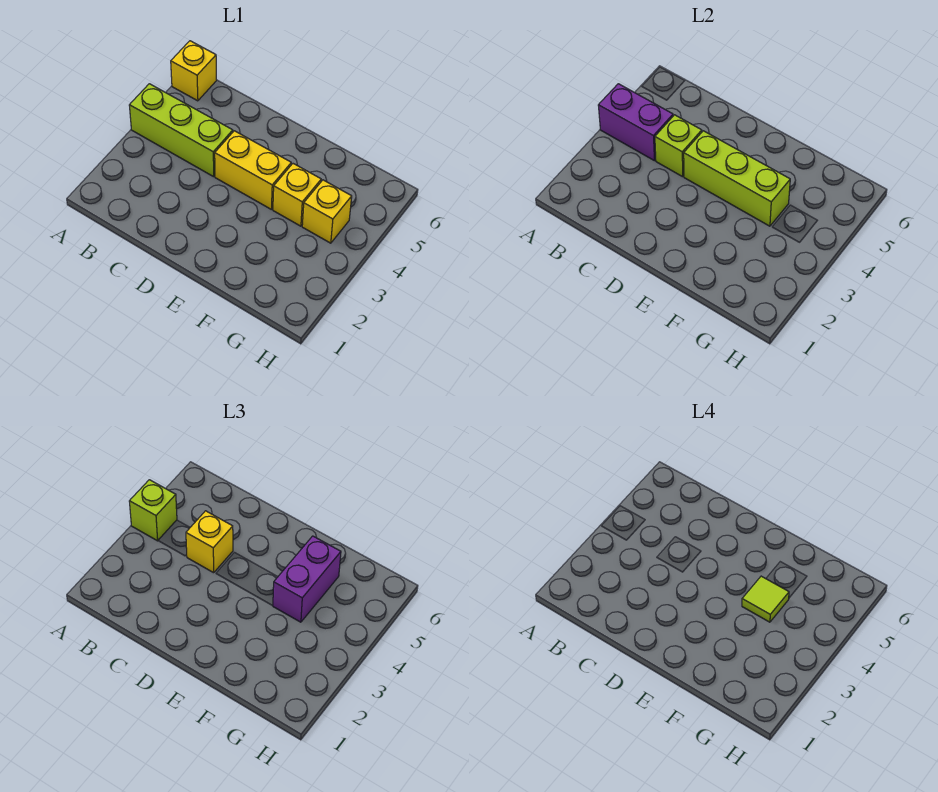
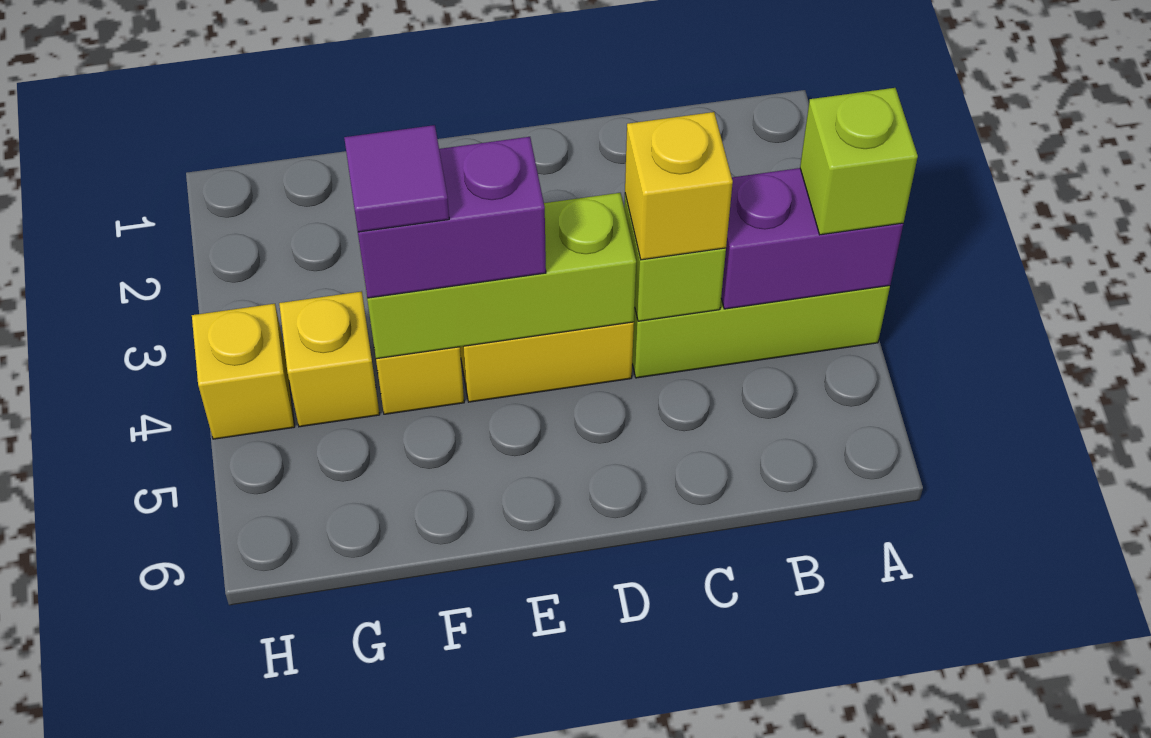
yellow 1x1 brick [171,41,217,101] -> yellow 1x1 brick moved to [192,304,295,439]
purple 1x2 brick [273,536,341,622] -> purple 1x2 brick turned to [357,137,546,298]
lime 1x1 tile [742,576,789,622] -> purple 1x1 tile [344,125,449,232]

